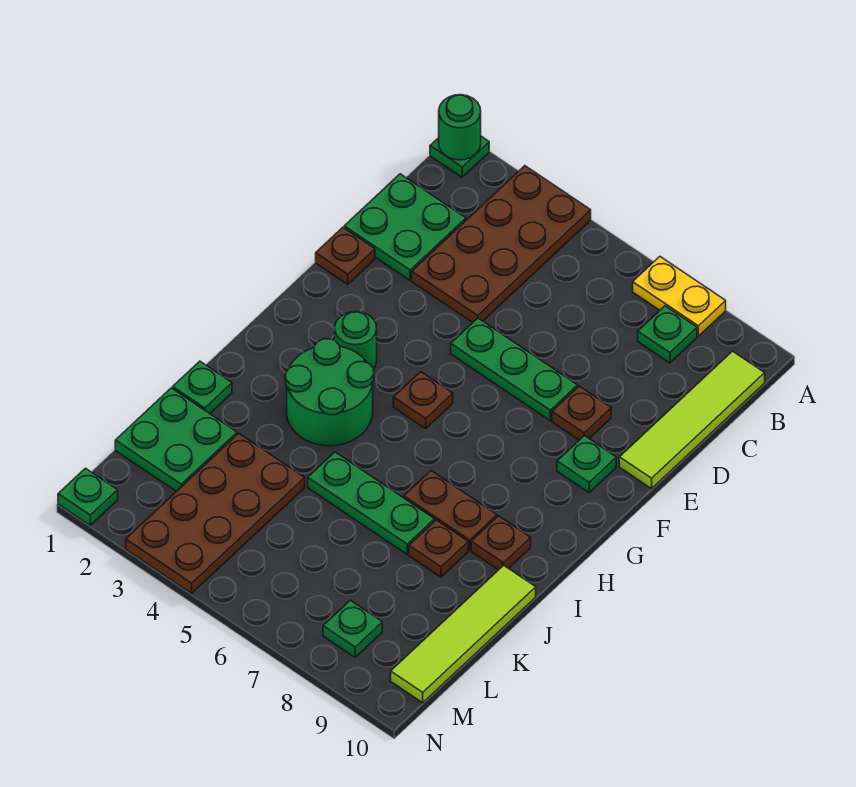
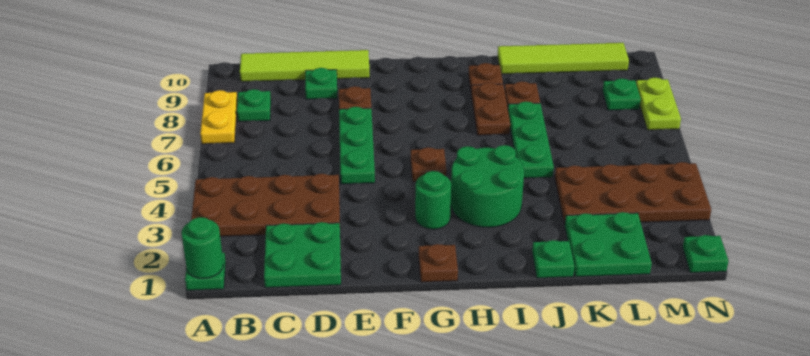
brown 1x1 plate [316,228,375,284] -> brown 1x1 plate moved to [419,244,458,282]
green 1x1 plate [557,436,616,493] -> green 1x1 plate moved to [305,68,337,99]
none -> lime 1x2 plate [636,78,681,130]

